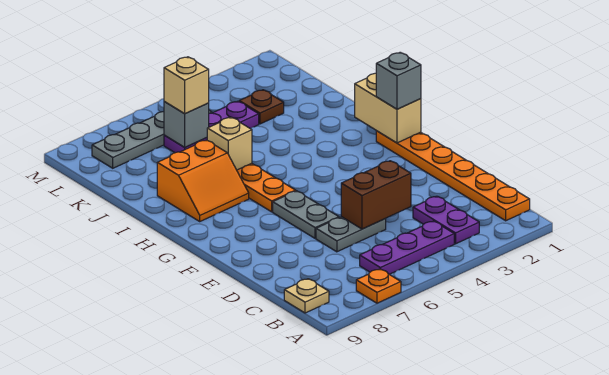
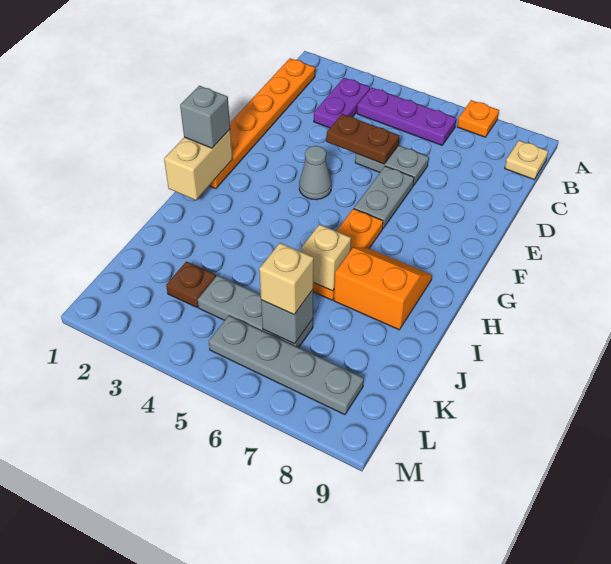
brown 1x2 brick [341,161,411,229] -> brown 1x2 plate [326,114,399,164]
none -> grey 1x1 cone [299,146,331,200]
purple 1x3 plate [164,101,259,153] -> grey 1x3 plate [198,275,313,348]

